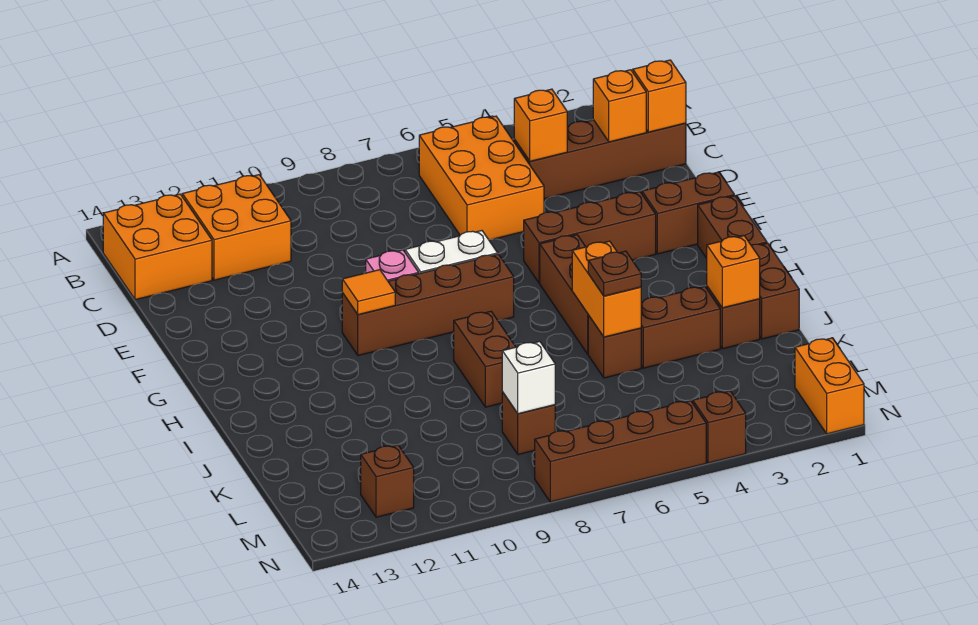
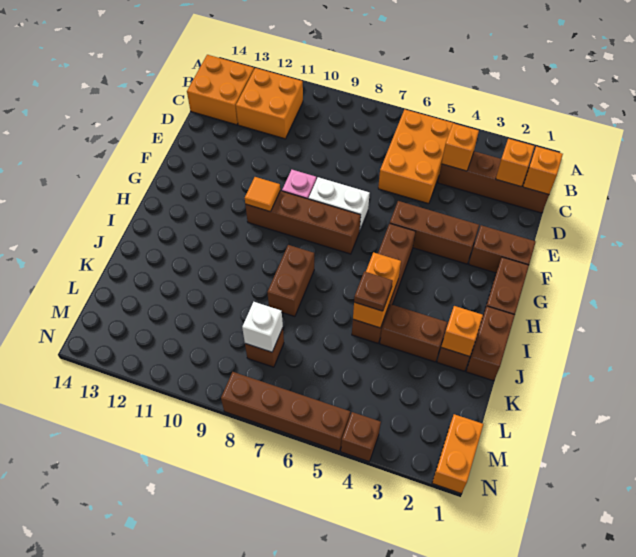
brown 1x1 brick [361,445,414,517] -> none

